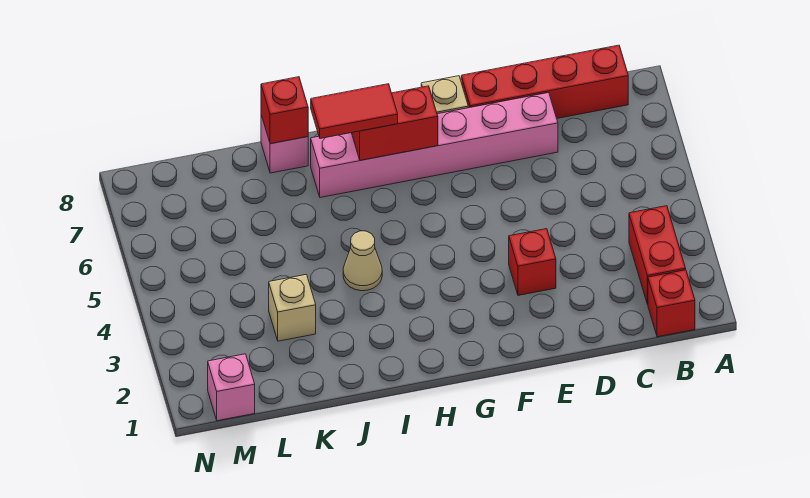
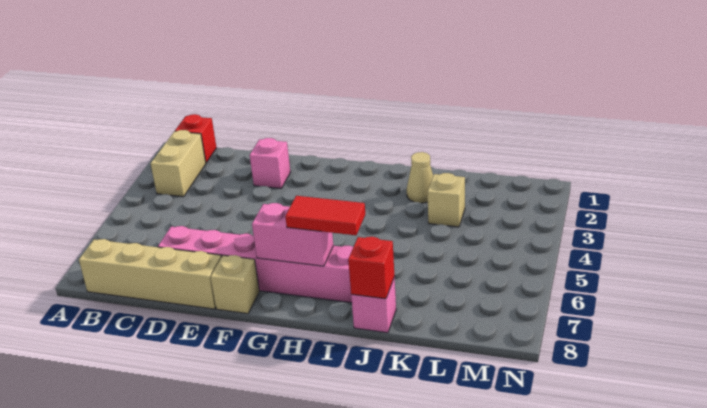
red 1x2 brick [629,206,686,304] -> tan 1x2 brick [151,130,206,197]
red 1x4 brick [461,45,628,118] -> tan 1x4 brick [79,239,221,309]
red 1x1 brick [509,229,556,295] -> none
red 1x2 brick [352,86,438,160] -> pink 1x2 brick [252,203,333,266]
tan 1x1 cone [343,231,382,291] -> tan 1x1 cone moved to [407,152,433,203]
pink 1x1 brick [208,354,255,421] -> pink 1x1 brick moved to [250,138,290,188]

